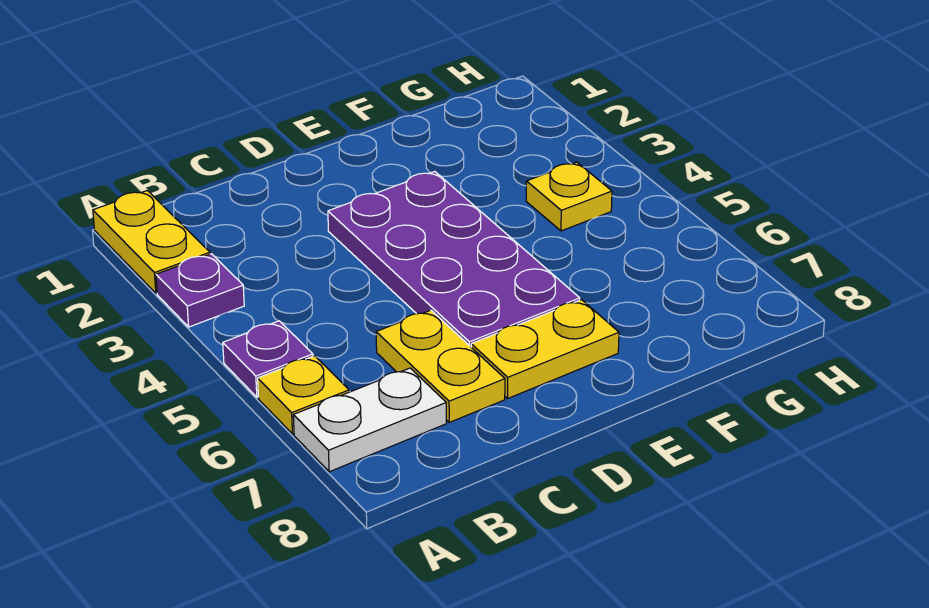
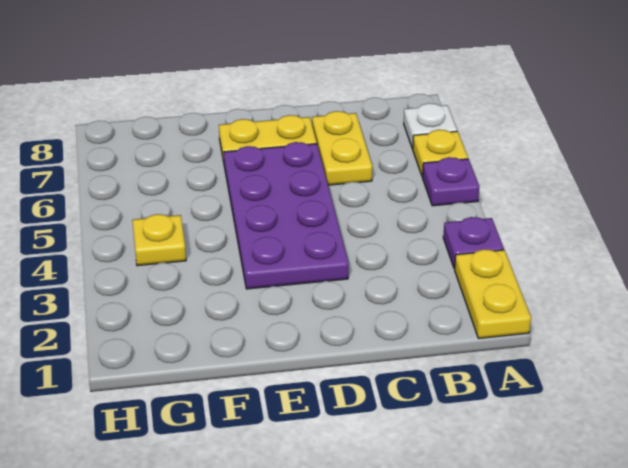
white 1x2 plate [293,368,446,472] -> white 1x1 plate [404,103,457,149]

